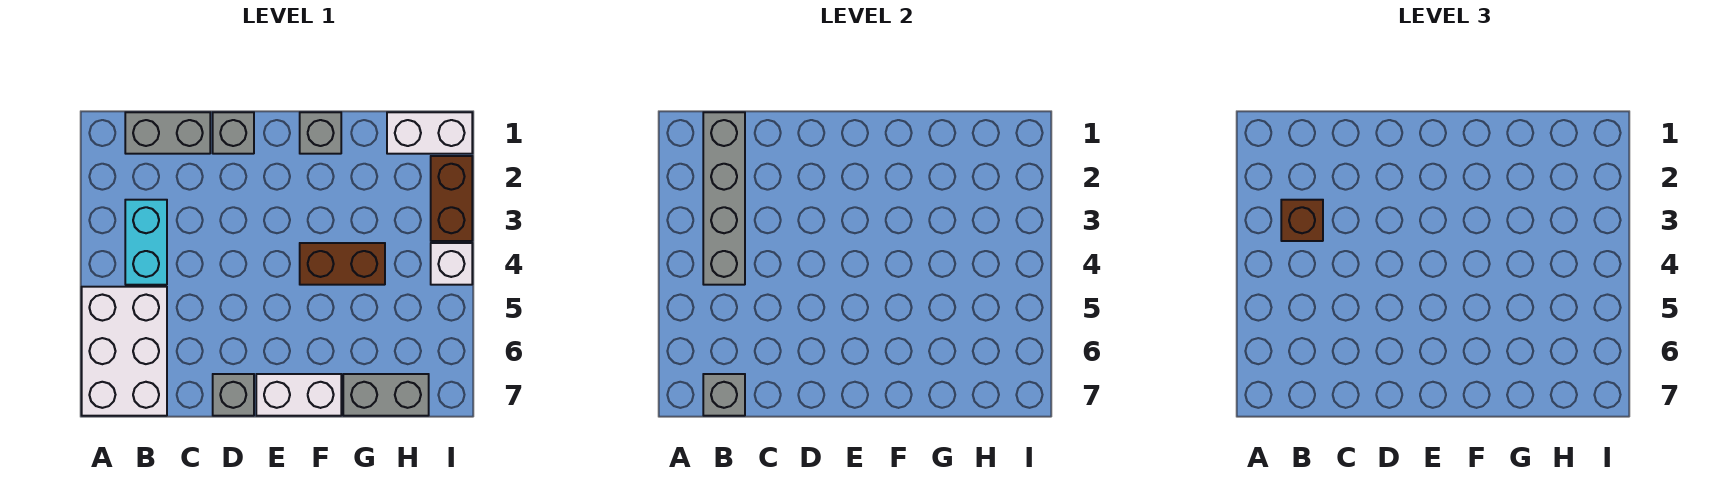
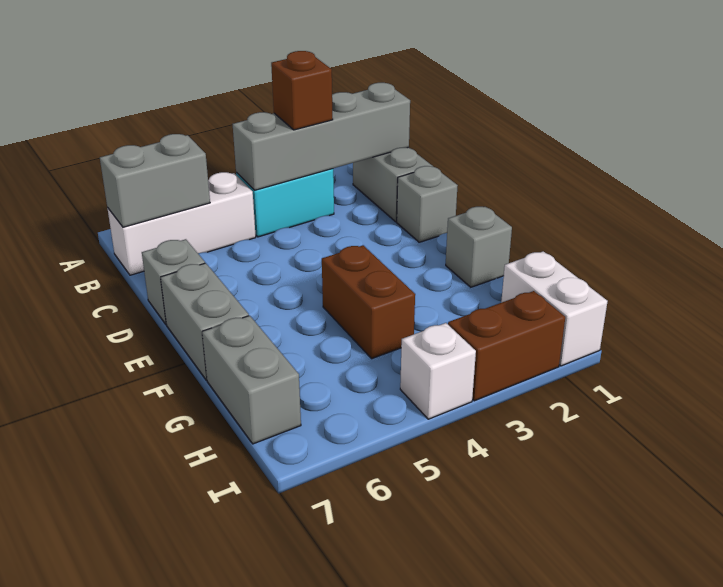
white 2x3 brick [82,287,167,416] -> white 1x3 brick [107,172,256,275]
grey 1x1 brick [703,374,745,416] -> grey 1x2 brick [100,134,210,227]
white 1x2 brick [256,374,341,416] -> grey 1x2 brick [161,263,249,380]

